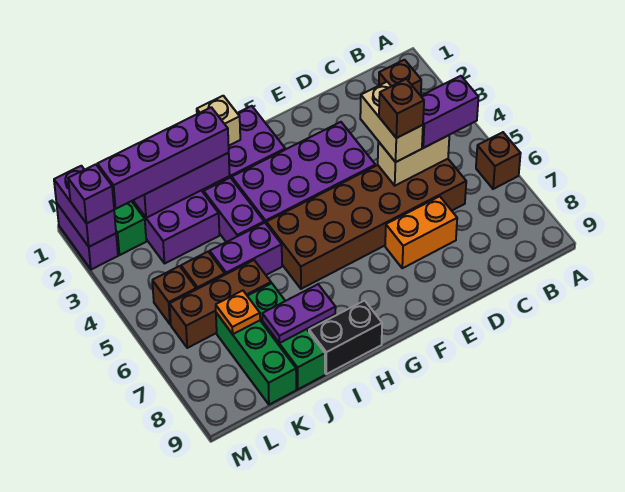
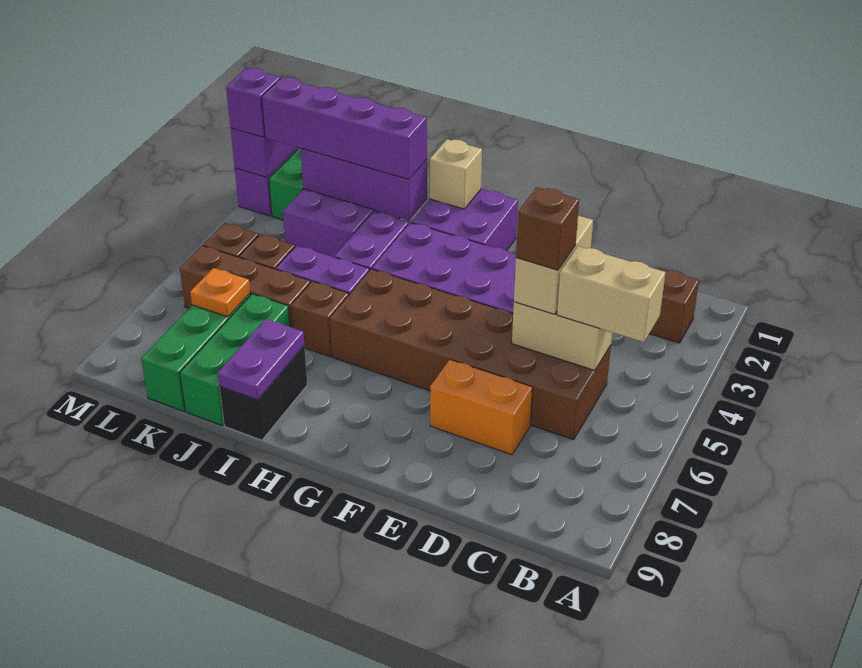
brown 1x1 brick [476,132,521,189] -> brown 1x1 brick moved to [291,281,349,356]
purple 1x2 brick [421,76,478,148] -> tan 1x2 brick [557,246,666,342]
black 1x2 brick [309,301,382,374] -> black 1x2 brick turned to [220,346,307,440]
purple 1x2 plate [262,284,336,343] -> purple 1x2 plate turned to [218,319,304,400]

